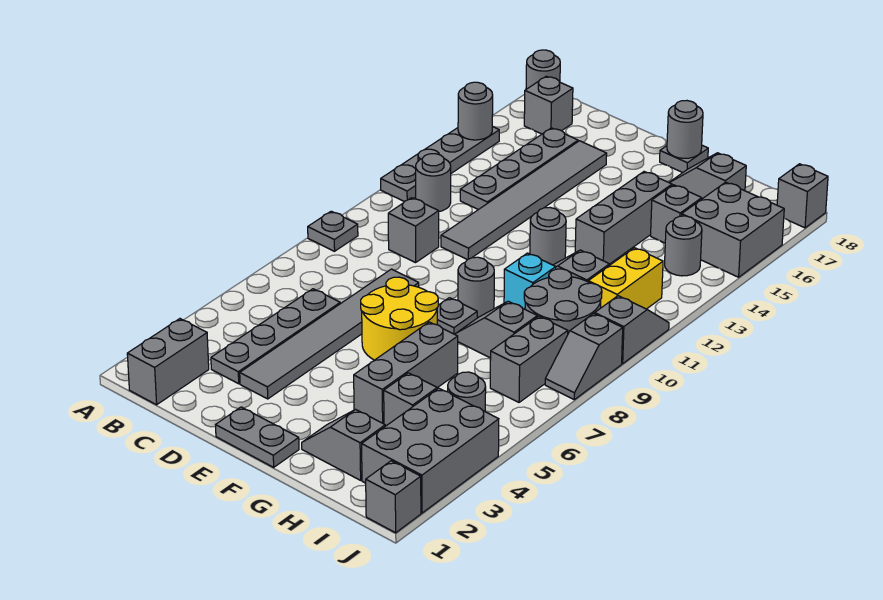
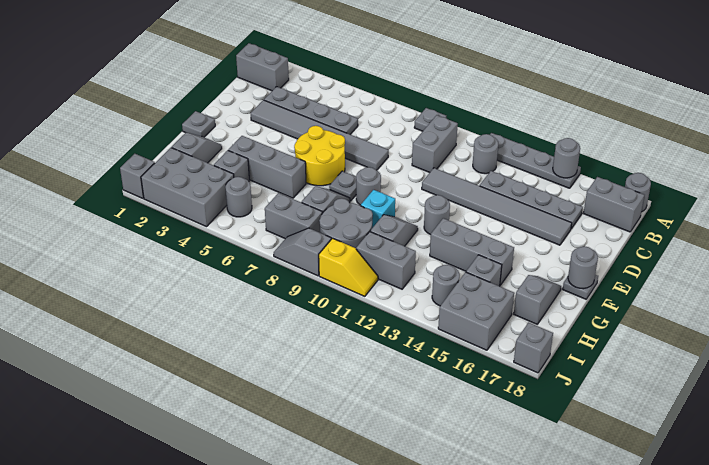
grey 1x1 brick [524,76,573,134] -> grey 1x2 brick [584,177,644,232]
grey 1x1 brick [388,198,439,263] -> grey 1x2 brick [412,115,458,172]
grey 1x2 plate [216,407,299,467] -> grey 1x1 plate [182,111,215,137]
yellow 1x2 brick [588,248,663,309] -> grey 1x2 brick [356,232,416,289]
grey 1x2 slope [595,296,669,364] -> yellow 1x2 slope [319,238,378,296]

